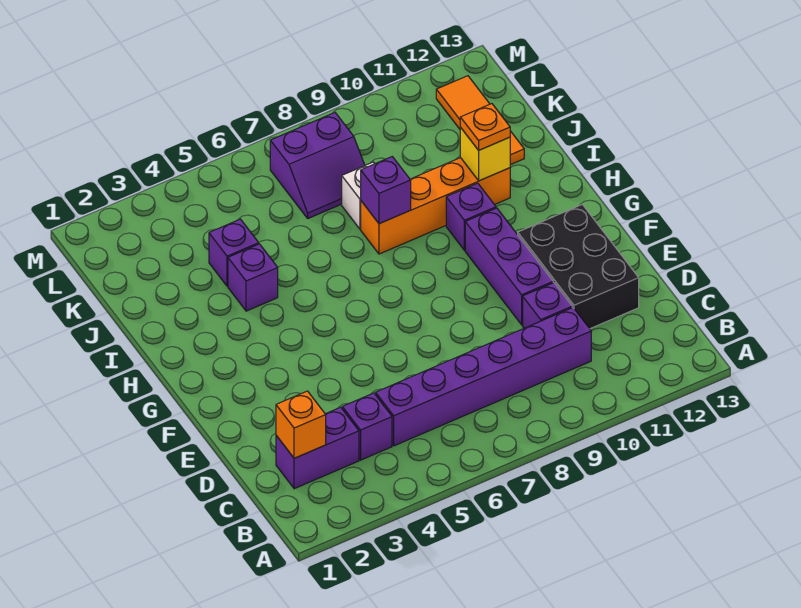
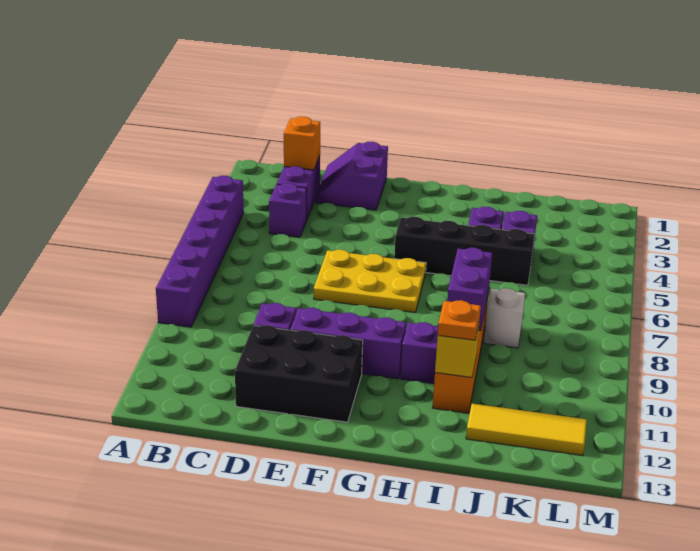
purple 1x6 brick [376,308,591,446] -> purple 1x6 brick moved to [156,176,244,327]
none -> yellow 2x3 plate [314,250,426,312]
none -> black 1x4 brick [394,217,534,285]
purple 1x1 brick [361,157,411,224] -> purple 1x2 brick [447,248,492,330]
orange 1x3 tile [436,76,524,165] -> yellow 1x3 tile [466,404,587,456]
purple 2x2 slope [270,113,365,218] -> purple 2x2 slope moved to [315,142,388,210]

